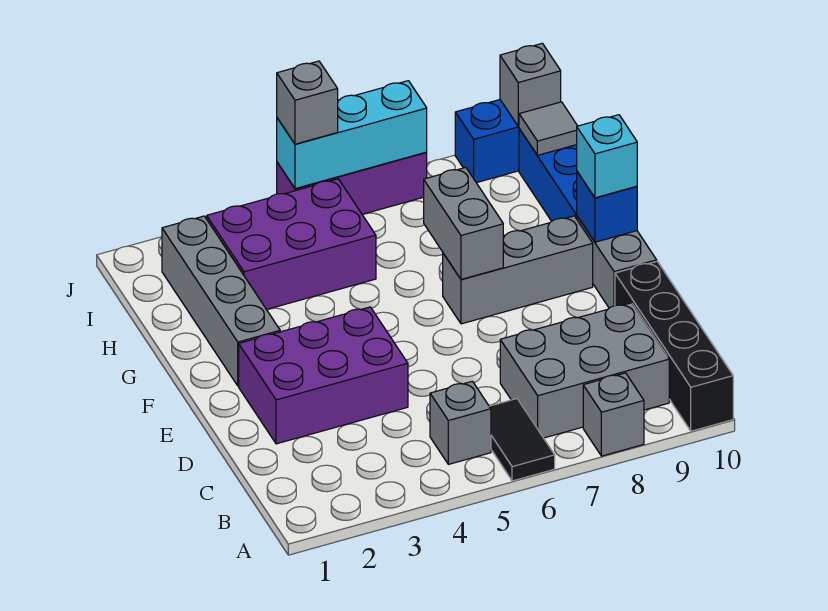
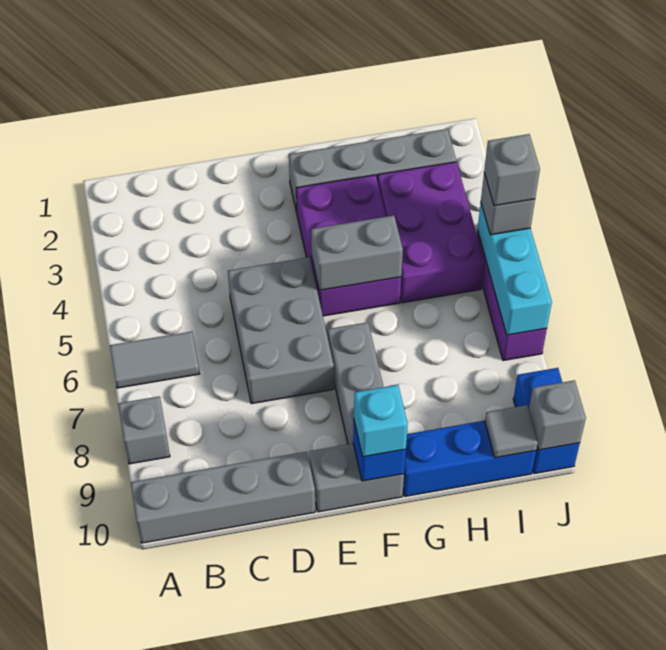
black 1x2 tile [489,399,555,481] -> grey 1x2 tile [110,331,199,388]
black 1x4 brick [615,261,733,431] -> grey 1x4 brick [131,452,315,543]
grey 1x1 brick [430,381,491,464] -> grey 1x1 brick moved to [484,134,540,206]
grey 2x3 brick [500,303,669,438] -> grey 2x3 brick moved to [228,257,334,404]
purple 2x3 brick [239,307,408,444] -> purple 2x3 brick moved to [296,175,401,316]
grey 1x2 brick [424,167,503,279] -> grey 1x2 brick moved to [311,215,403,290]

